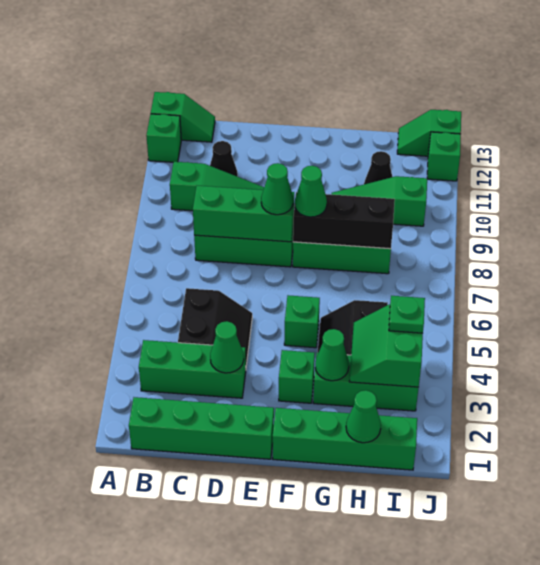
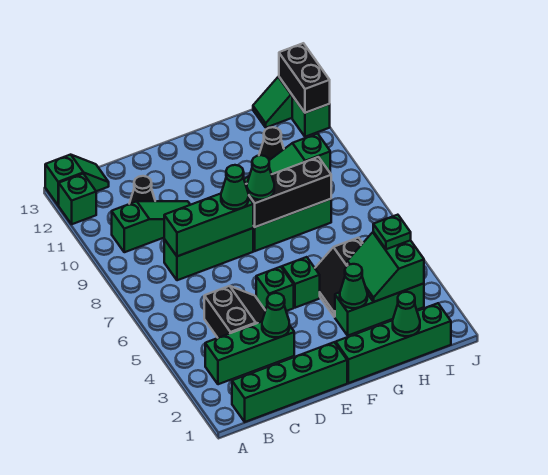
green 1x1 brick [279,350,315,403] -> green 1x1 brick moved to [256,267,294,311]
none -> black 1x2 brick [279,43,330,113]

